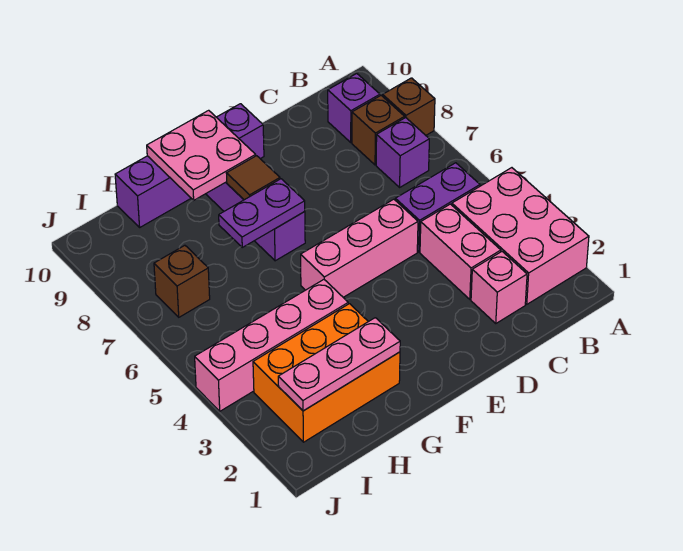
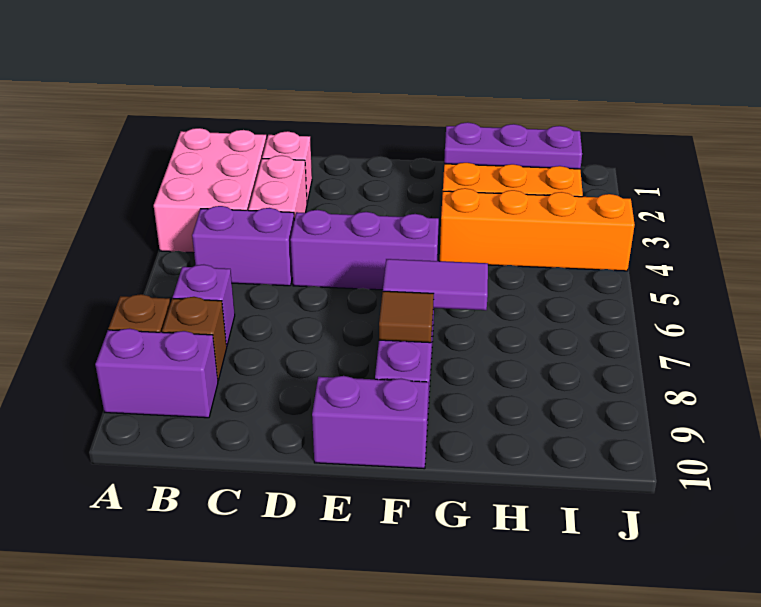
purple 1x1 brick [328,73,380,142] -> purple 1x2 brick [95,328,218,418]
pink 1x3 brick [301,199,418,297] -> purple 1x3 brick [290,210,439,290]
purple 1x4 brick [115,104,264,227] -> purple 1x2 brick [312,376,429,469]
purple 1x2 plate [219,179,305,247] -> purple 1x2 tile [383,259,488,310]
pink 2x2 plate [147,110,256,200] -> none
pink 1x3 plate [278,318,400,411] -> purple 1x3 plate [444,122,582,169]
pink 1x4 brick [195,280,348,411] -> orange 1x4 brick [440,188,635,271]
brown 1x1 brick [154,245,210,317] -> none

